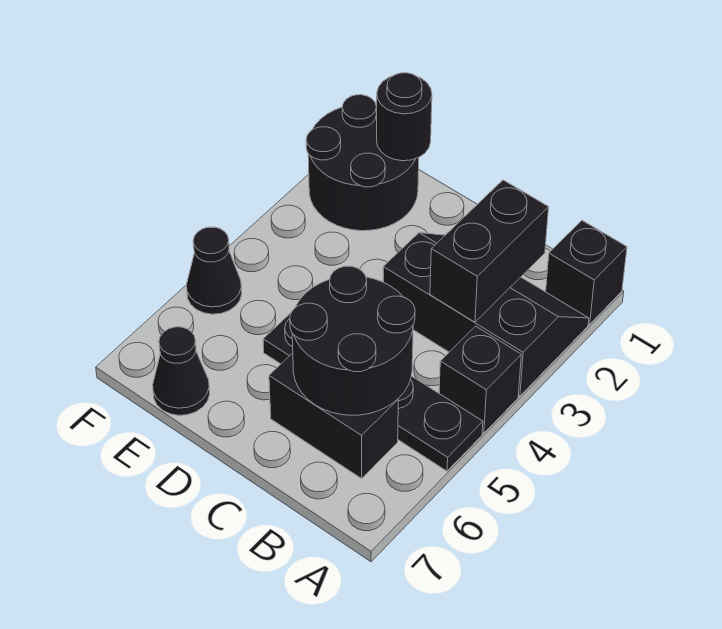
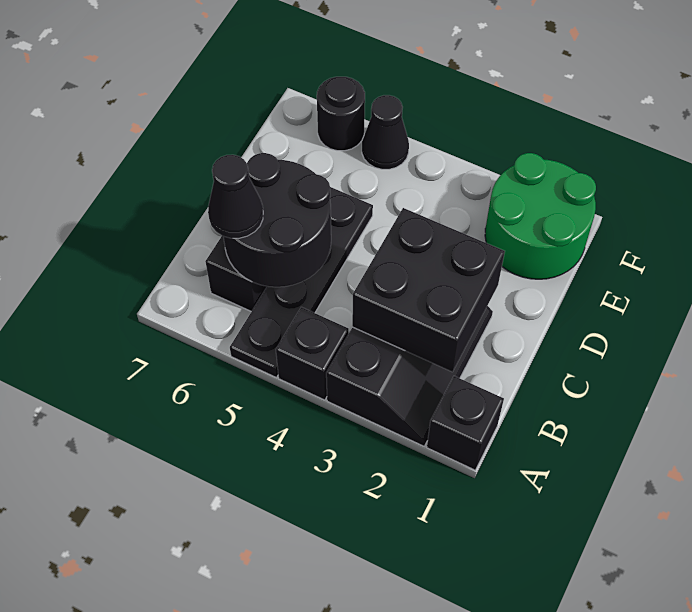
black 1x2 brick [430,180,549,322] -> black 2x2 brick [352,208,505,372]
black 2x2 round brick [306,95,419,231] -> green 2x2 round brick [485,153,596,279]
black 1x1 round brick [377,73,432,161] -> black 1x1 round brick moved to [317,77,365,151]
black 1x1 cone [153,327,210,415] -> black 1x1 cone moved to [208,155,263,238]

